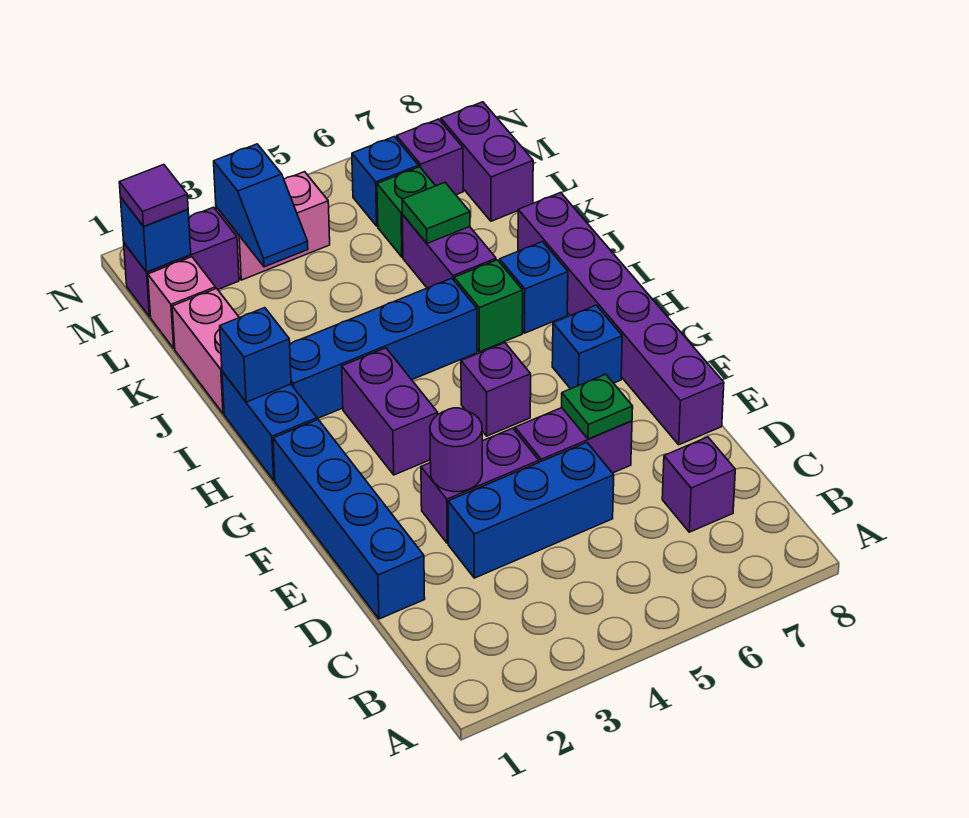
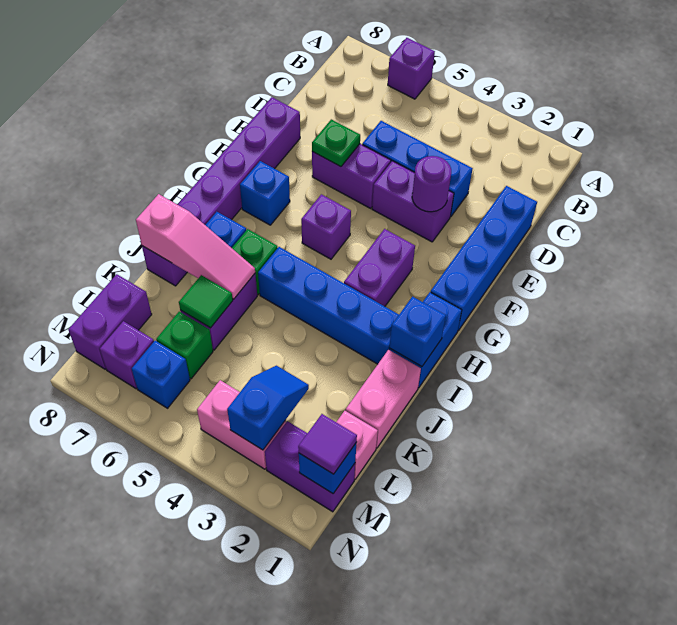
purple 1x1 brick [662,437,735,532] -> purple 1x1 brick moved to [388,38,435,99]
none -> pink 1x3 slope [136,194,255,299]

